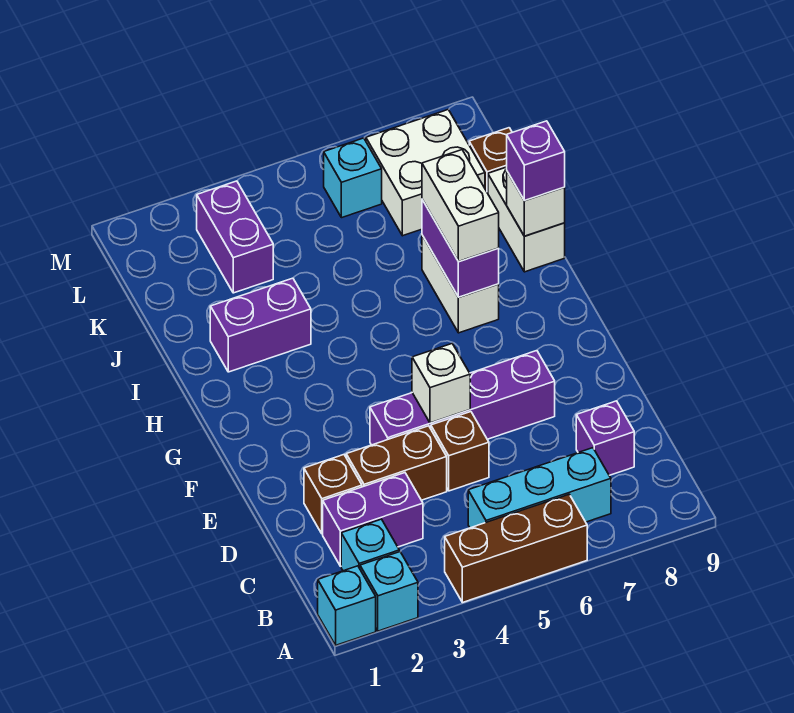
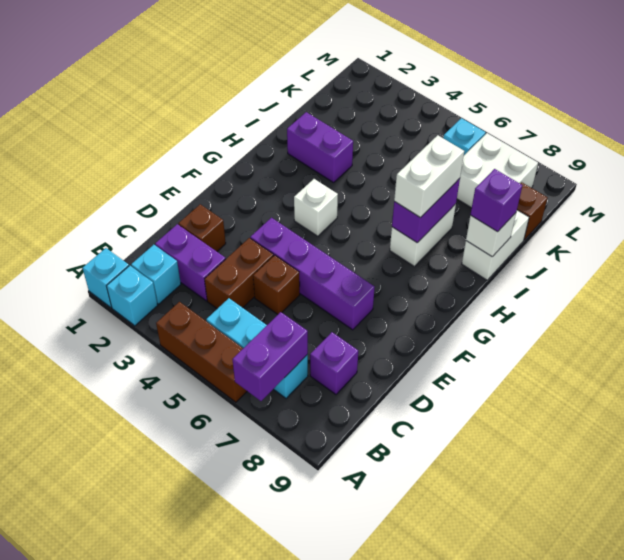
brown 1x2 brick [346,426,447,500] -> brown 1x2 brick turned to [205,238,273,309]
white 1x1 brick [412,344,470,423] -> white 1x1 brick moved to [294,179,338,236]
purple 1x2 brick [197,181,273,293] -> purple 1x2 brick moved to [232,312,308,401]

